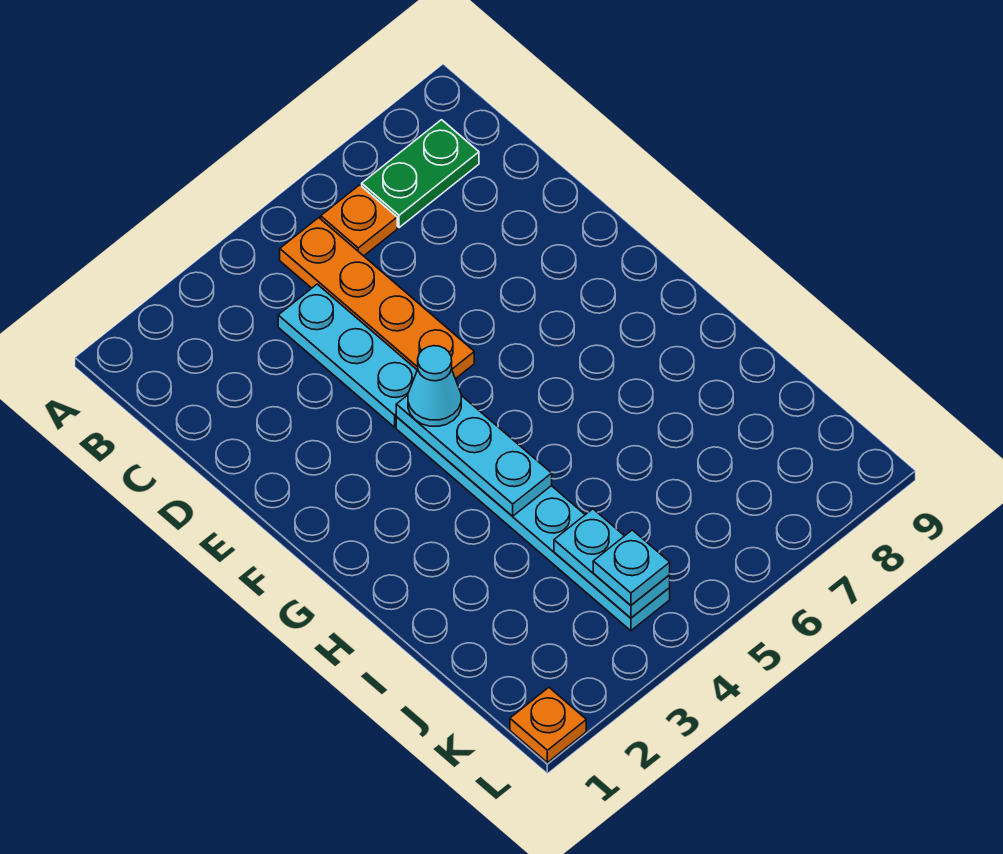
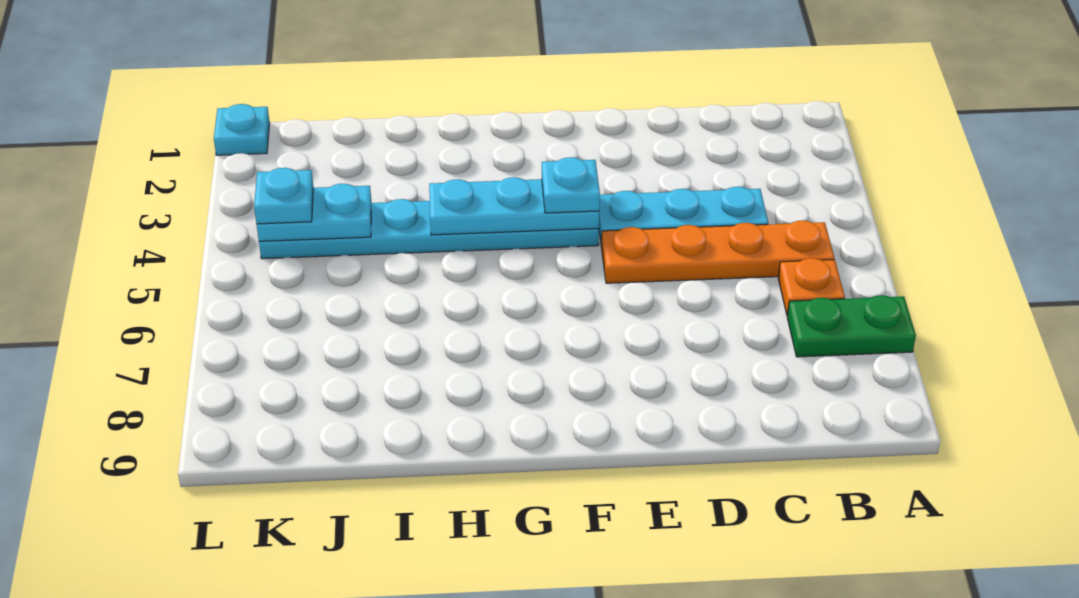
green 1x2 plate [362,120,479,228] -> green 1x2 plate turned to [787,295,916,357]
cyan 1x1 cone [408,346,461,426] -> cyan 1x1 plate [542,157,600,213]
orange 1x1 plate [510,687,586,763] -> cyan 1x1 plate [214,104,270,155]

